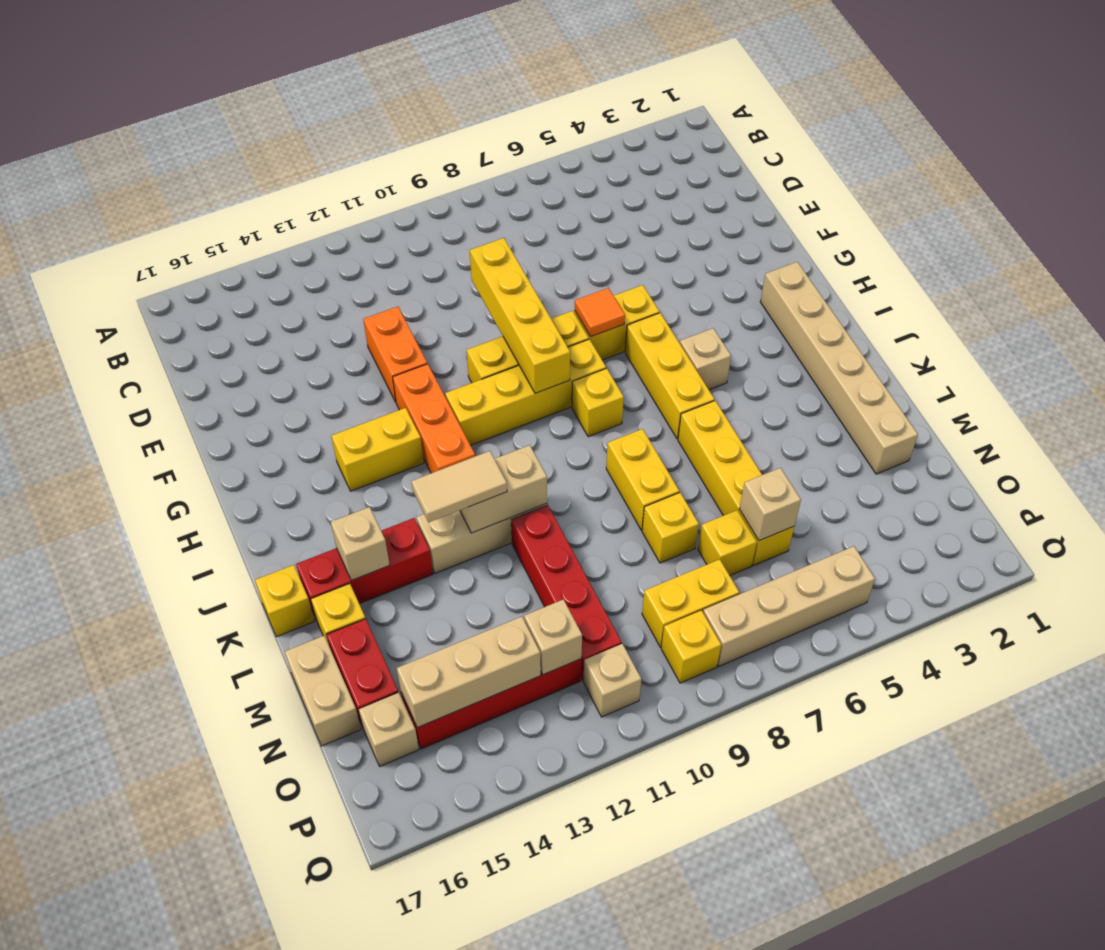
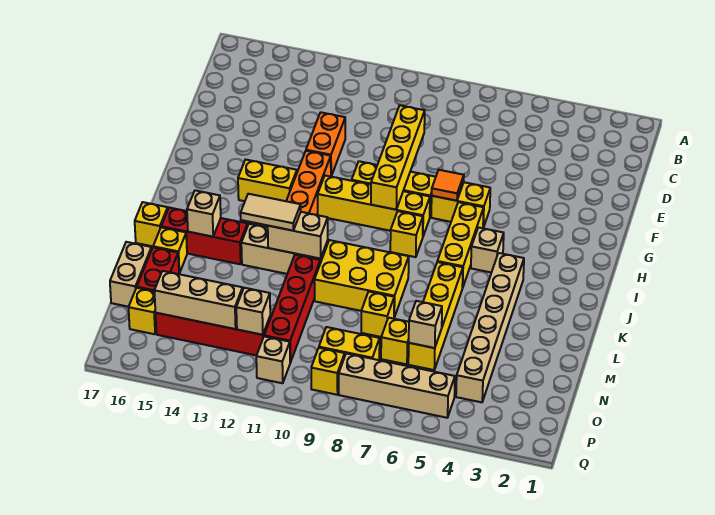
tan 1x6 brick [760,262,918,474] -> tan 1x6 brick moved to [456,253,524,402]
yellow 1x2 brick [606,429,679,530] -> yellow 2x3 brick [314,240,409,317]
tan 1x1 brick [359,692,419,766] -> yellow 1x1 brick [128,288,156,334]

